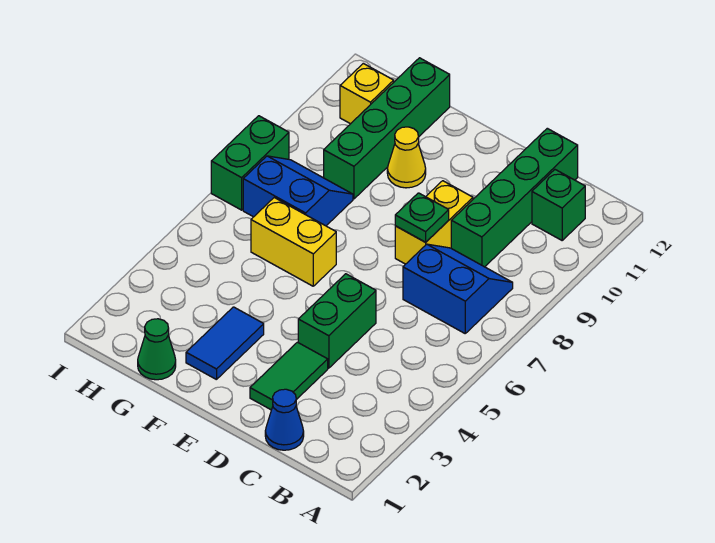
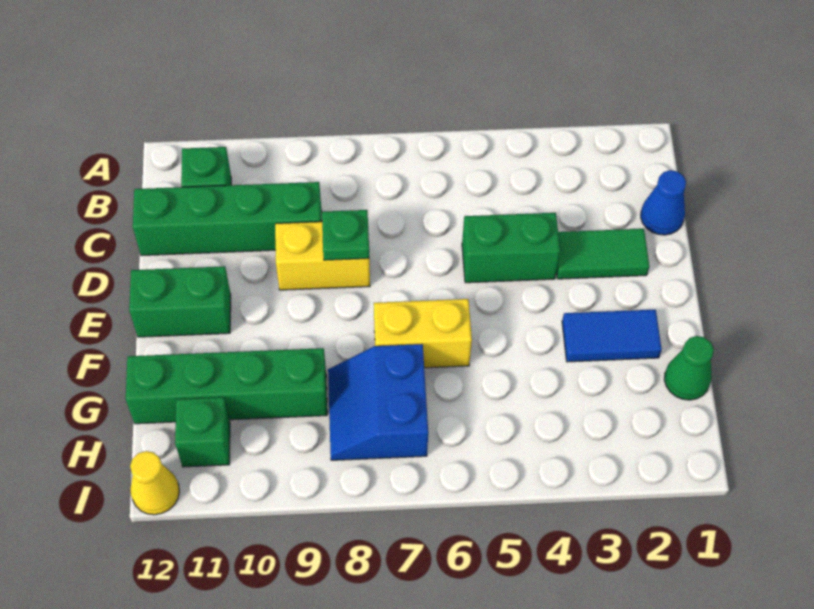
blue 2x2 slope [403,244,513,333] -> none
yellow 1x2 brick [251,198,336,286] -> yellow 1x2 brick turned to [374,299,472,368]
yellow 1x1 cone [387,127,426,188] -> yellow 1x1 cone moved to [130,451,180,515]
yellow 1x1 brick [340,63,394,124] -> green 1x1 brick [175,397,230,467]
green 1x2 brick [211,116,289,210] -> green 1x2 brick moved to [129,266,231,337]

